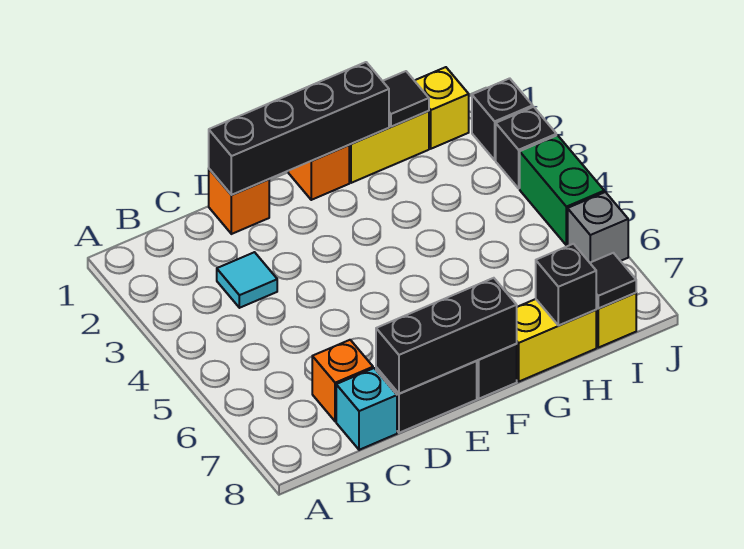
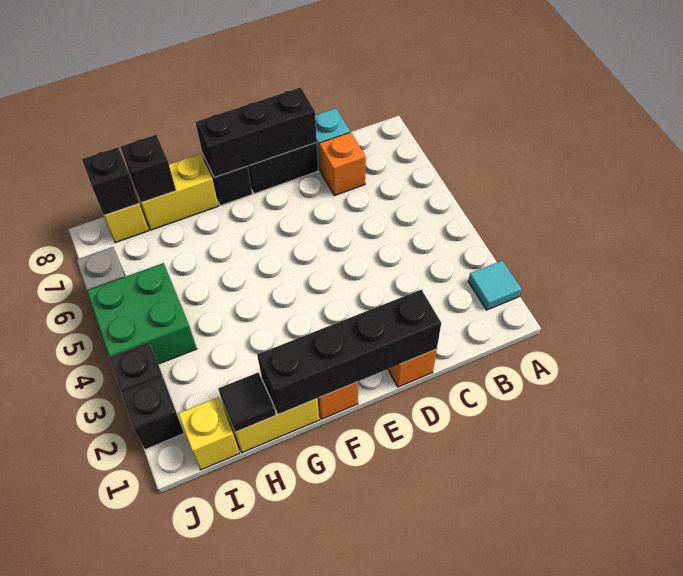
cyan 1x1 tile [217,252,277,308] -> cyan 1x1 tile moved to [468,261,521,310]
black 1x1 tile [590,253,636,309] -> black 1x1 brick [82,147,139,215]
green 1x2 brick [520,135,604,245] -> green 2x2 brick [87,263,197,364]

